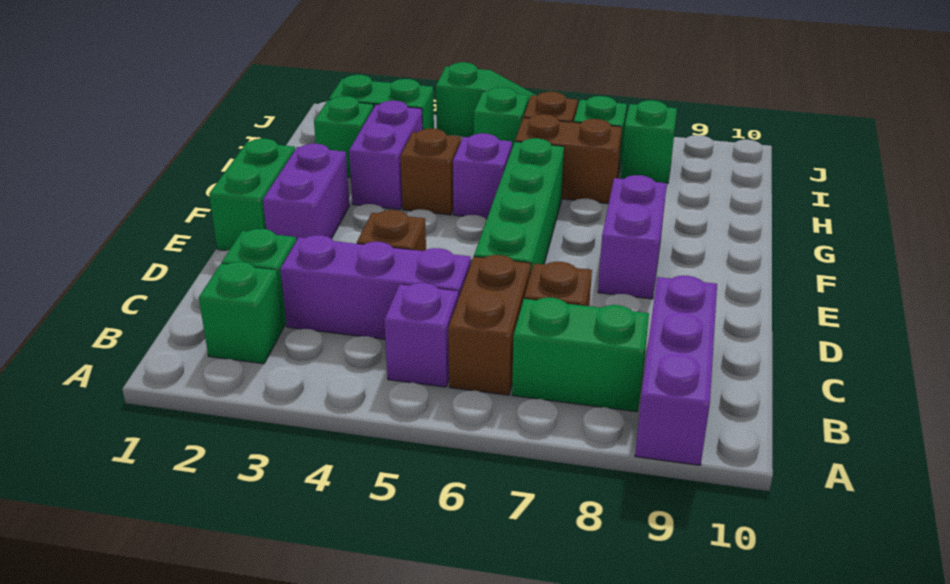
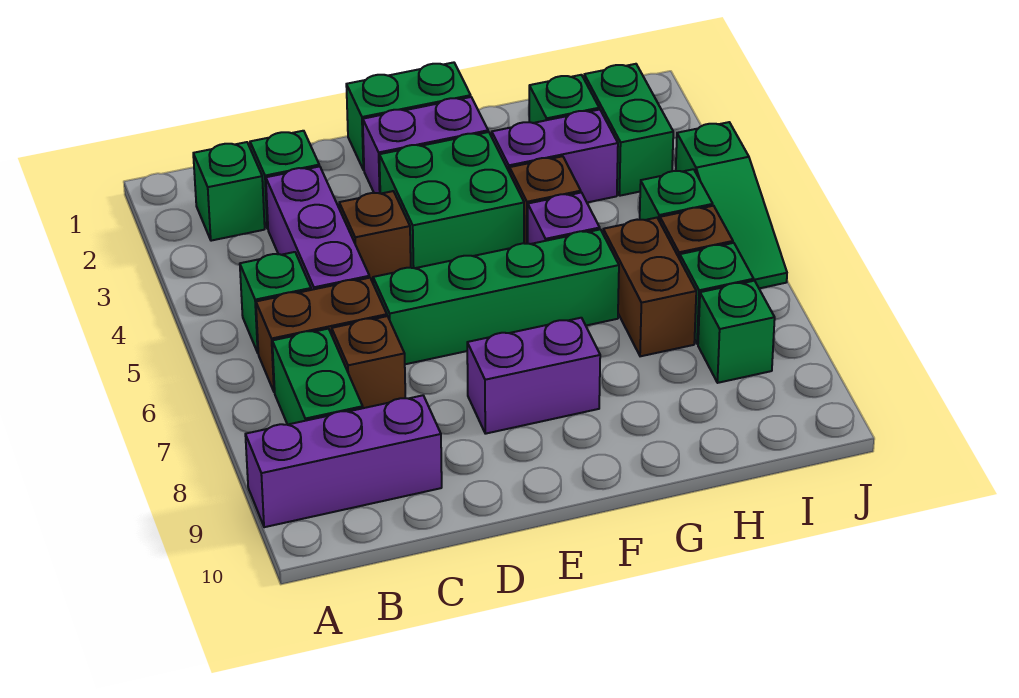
purple 1x1 brick [384,283,458,387] -> green 1x1 brick [240,252,311,353]
none -> green 2x2 brick [379,132,524,268]

